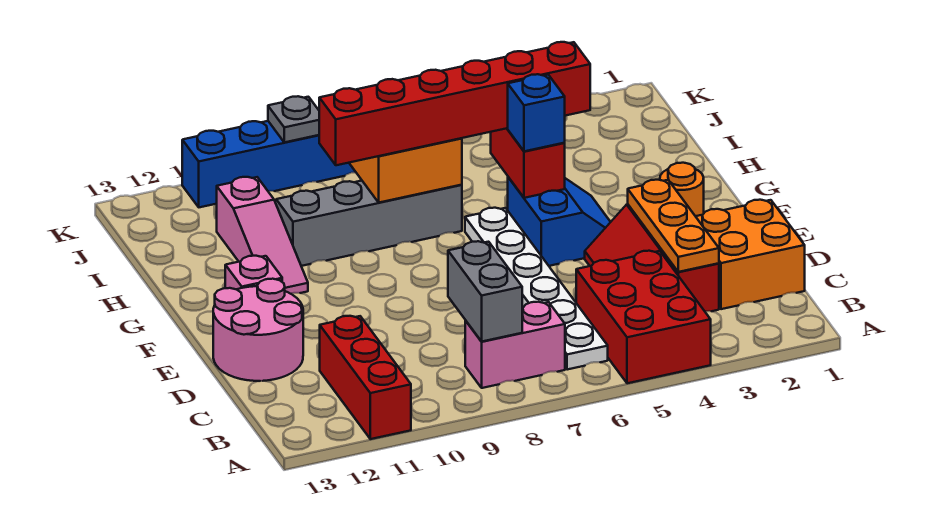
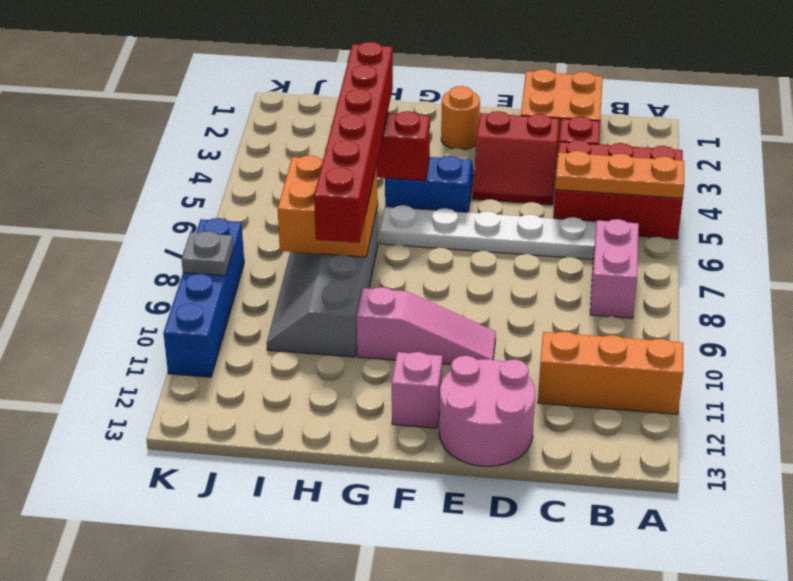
red 1x3 brick [320,316,411,439] -> orange 1x3 brick [538,331,683,414]
grey 1x2 brick [448,241,522,342] -> none
orange 1x3 plate [628,180,719,272] -> orange 1x3 plate moved to [555,151,684,198]
blue 1x1 brick [508,74,565,151] -> none
pink 1x3 slope [217,177,308,294] -> pink 1x3 slope moved to [357,287,496,365]

